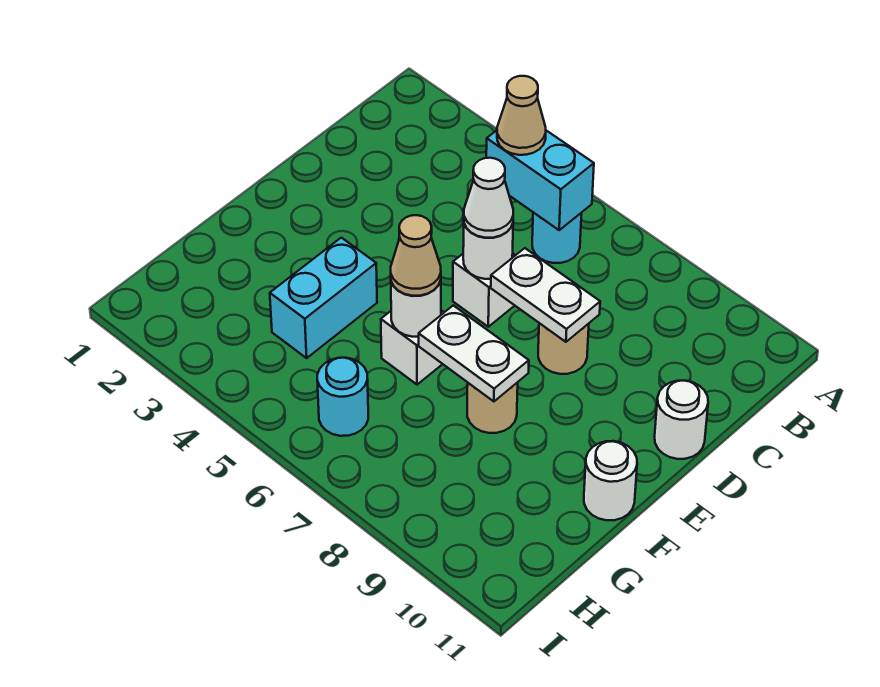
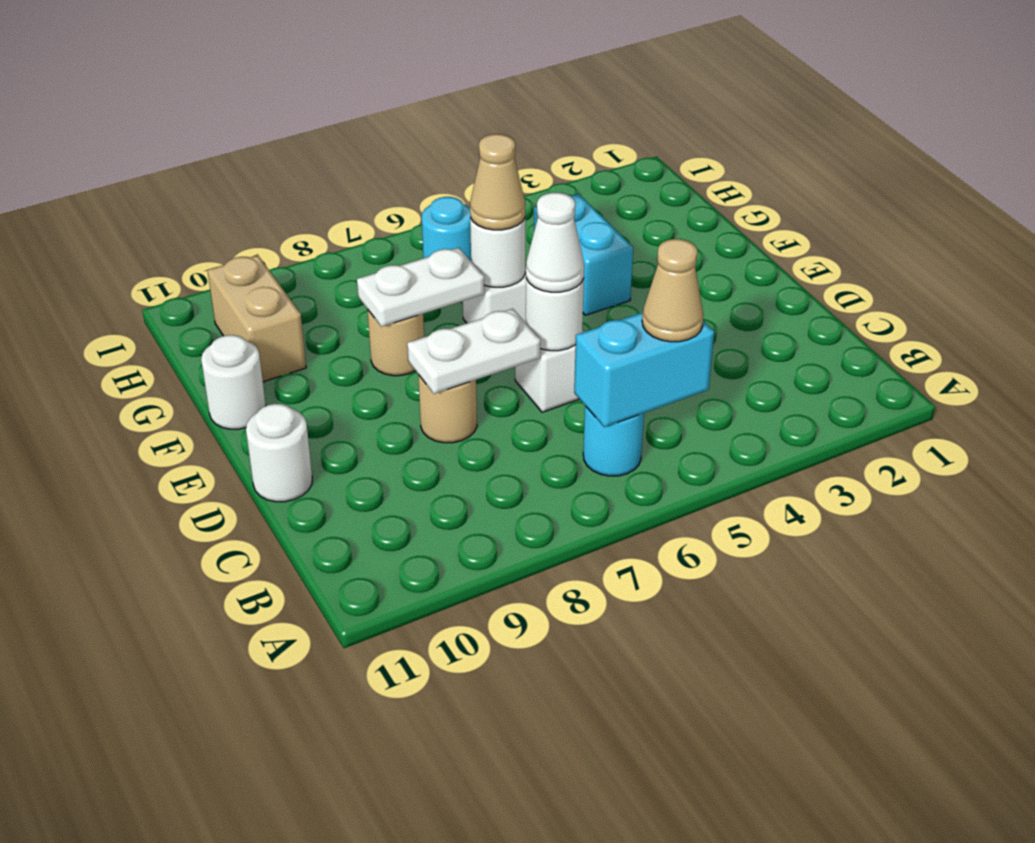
none -> tan 1x2 brick [207,255,306,382]

